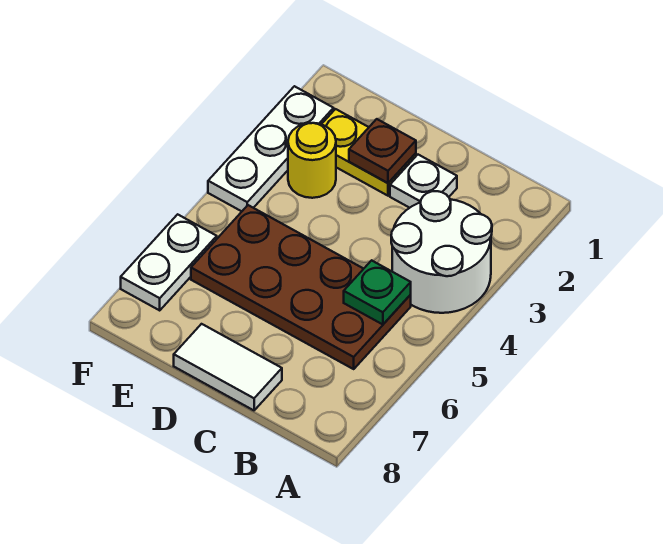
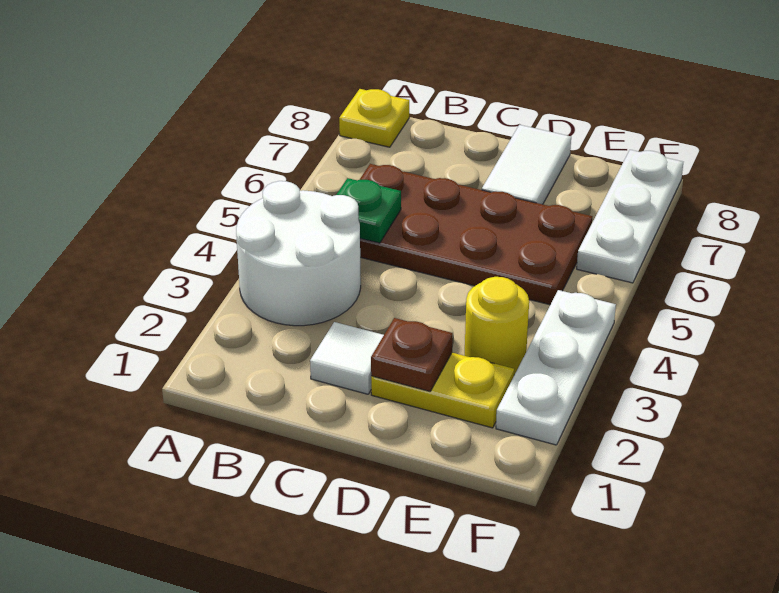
none -> yellow 1x1 plate [339,89,409,147]
white 1x1 plate [390,155,457,208] -> white 1x1 tile [310,322,384,394]
white 1x2 tile [174,324,282,410] -> white 1x2 tile turned to [482,125,571,204]
white 1x2 plate [121,214,217,310] -> white 1x3 plate [577,150,683,283]

